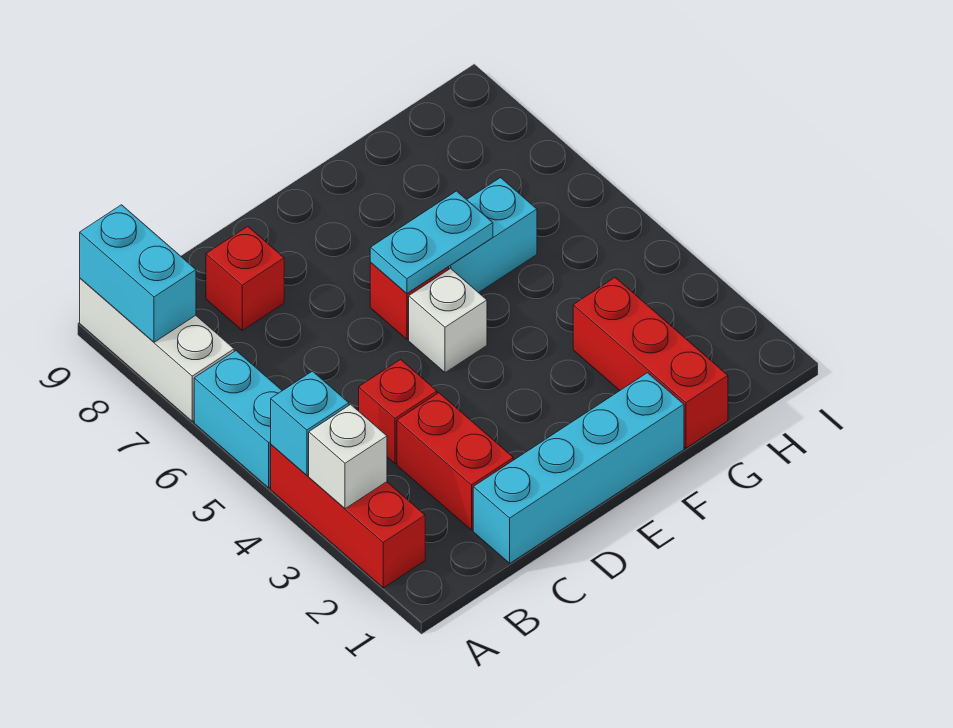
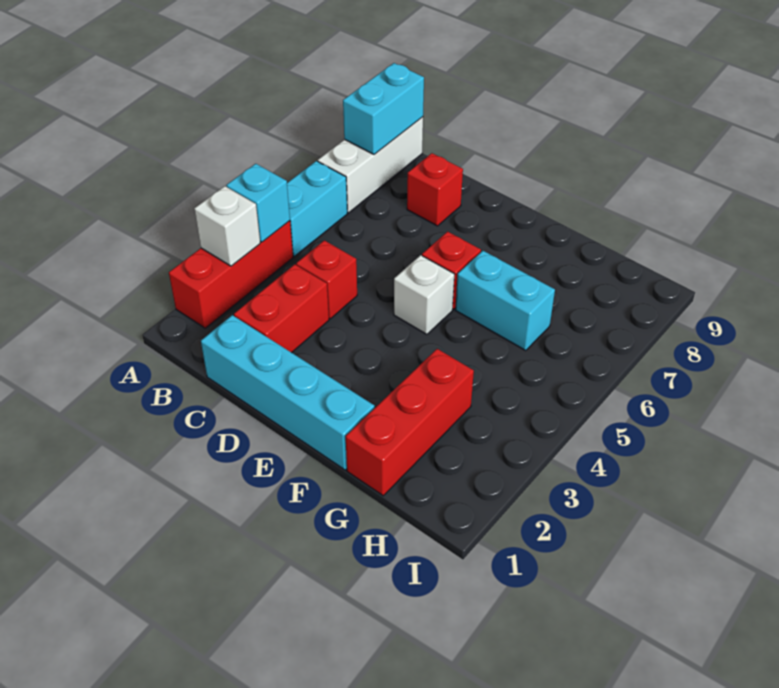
cyan 1x2 plate [370,191,493,293] -> none

